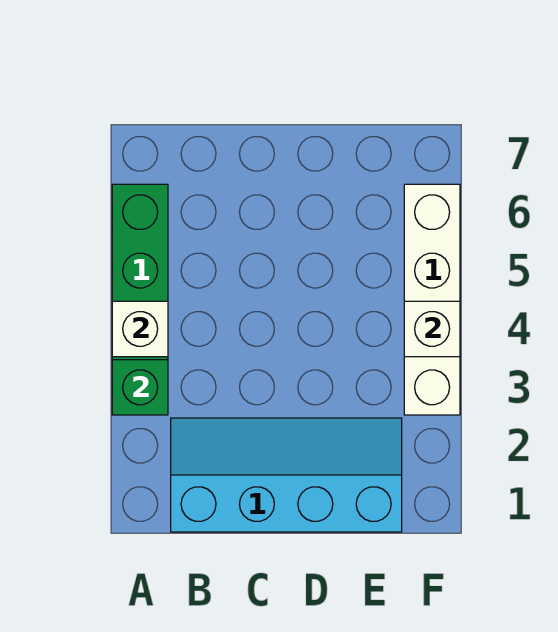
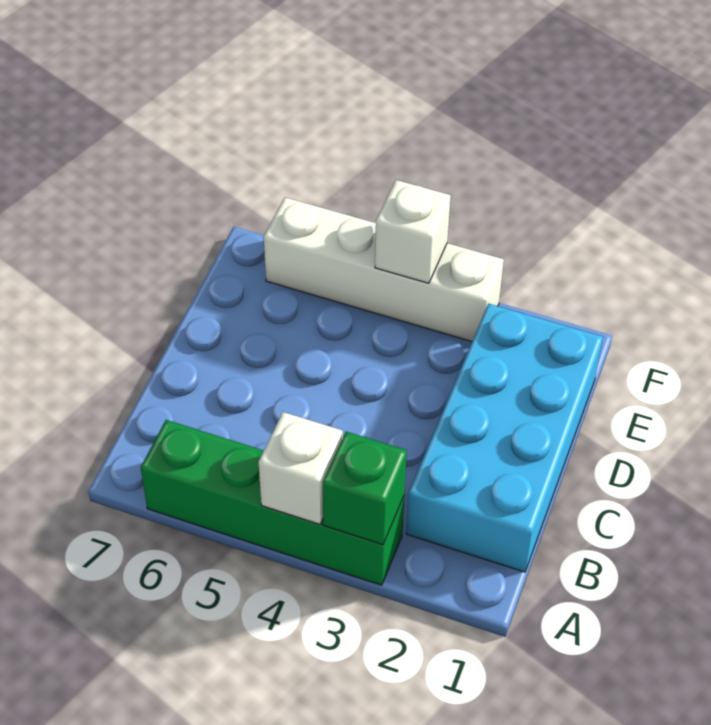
cyan 2x4 slope [171,418,402,532] -> cyan 2x4 brick [406,304,603,572]

